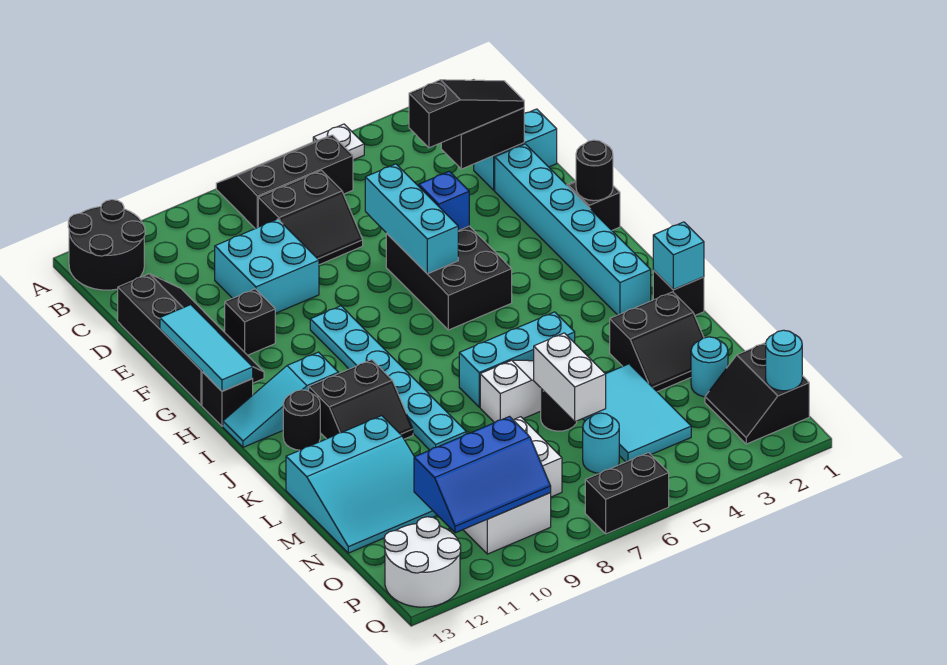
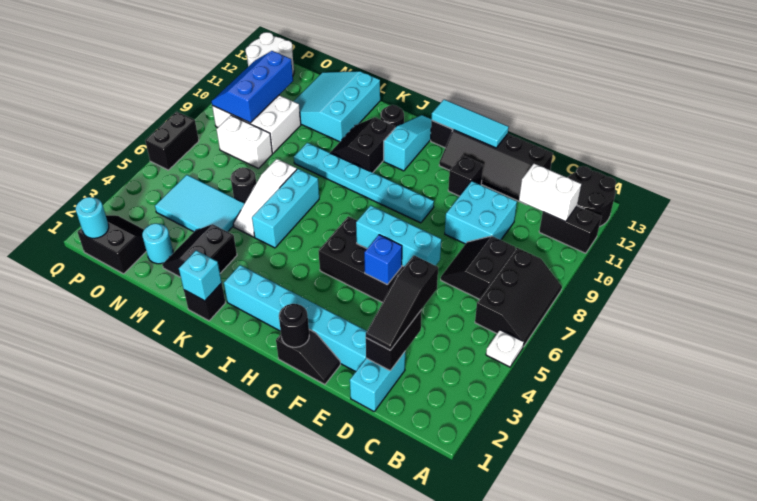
none -> black 1x2 brick [539,206,601,253]
white 1x2 brick [534,333,606,422] -> white 1x2 brick moved to [519,164,581,222]
cyan 1x1 round brick [583,413,619,473] -> none

